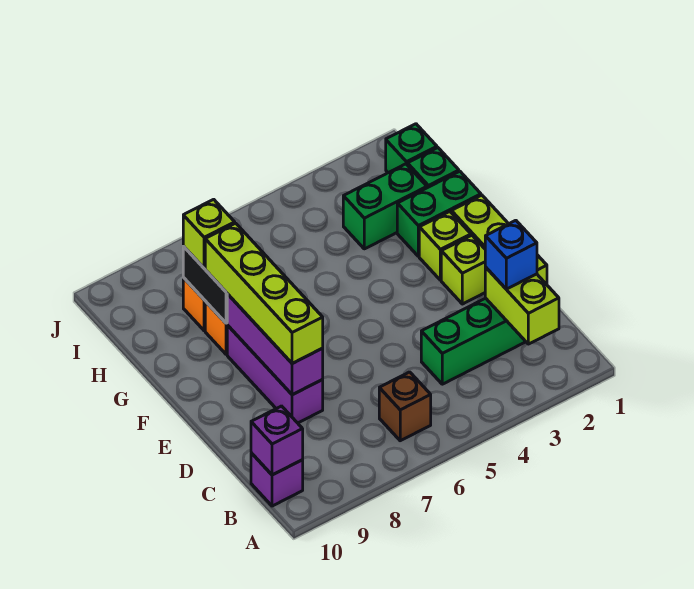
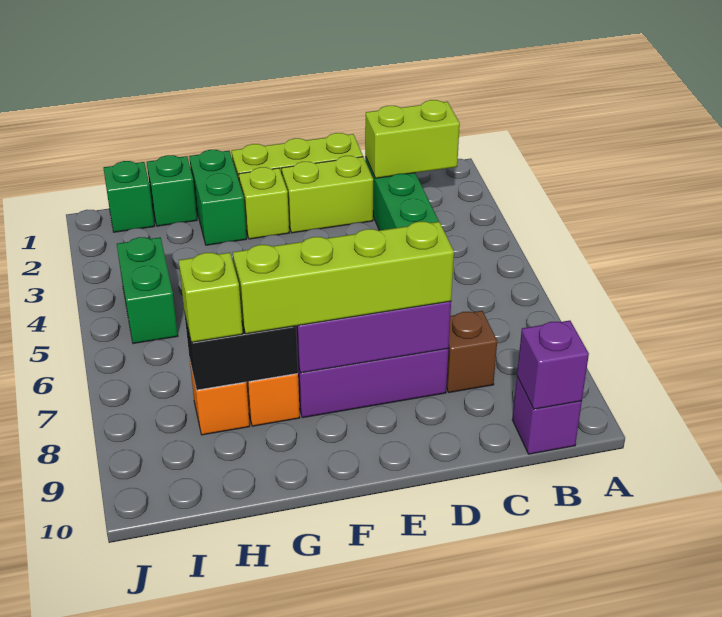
brown 1x1 brick [379,372,431,441] -> brown 1x1 brick moved to [446,311,497,393]
blue 1x1 brick [485,220,537,289] -> none
lime 1x1 brick [441,235,485,304] -> lime 1x2 brick [282,156,373,233]
green 1x2 brick [343,164,427,249] -> green 1x2 brick moved to [117,237,178,344]

